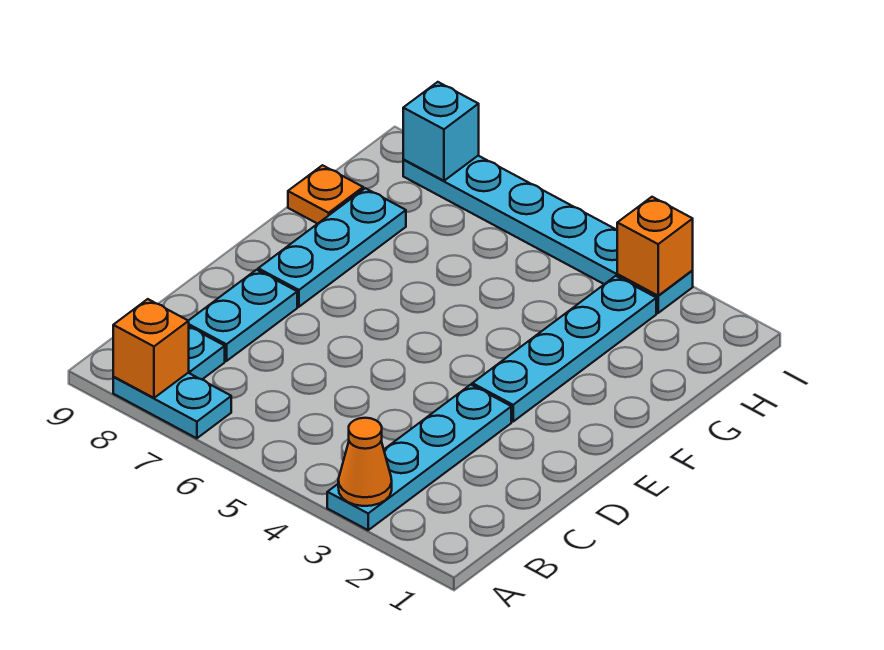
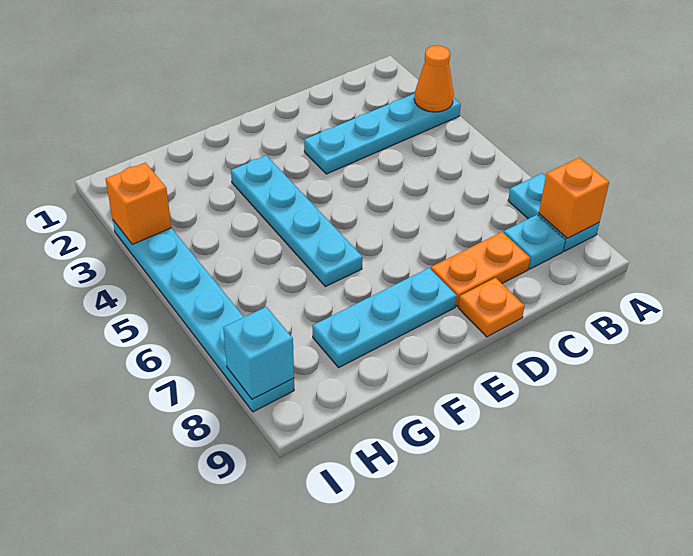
cyan 1x2 plate [189,270,297,361] -> orange 1x2 plate [431,232,530,307]
cyan 1x4 plate [472,276,656,421] -> cyan 1x4 plate turned to [231,155,363,287]
orange 1x1 plate [288,165,363,224] -> orange 1x1 plate moved to [458,278,525,337]

